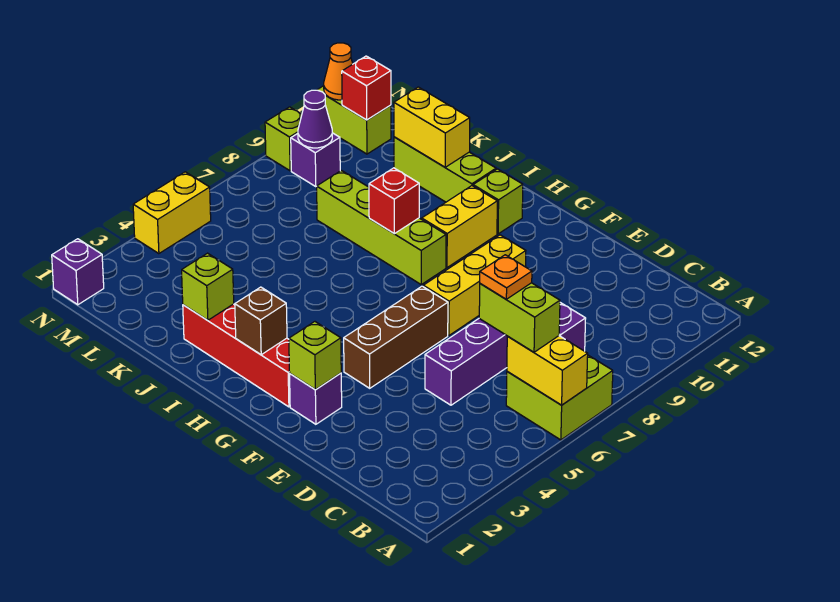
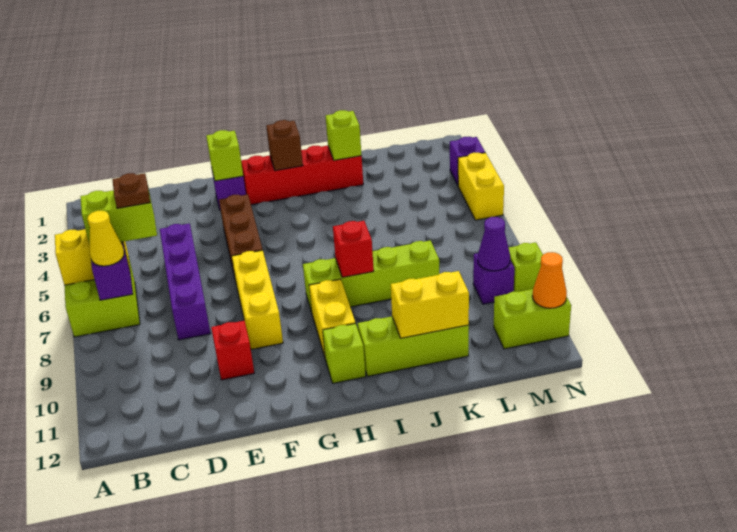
none -> yellow 1x1 cone [87,211,124,266]
orange 1x1 plate [480,255,532,299] -> brown 1x1 plate [112,173,150,208]
red 1x1 brick [342,56,391,120] -> red 1x1 brick moved to [211,321,254,380]
purple 1x1 brick [52,239,104,305] -> purple 1x1 brick moved to [450,137,485,185]

